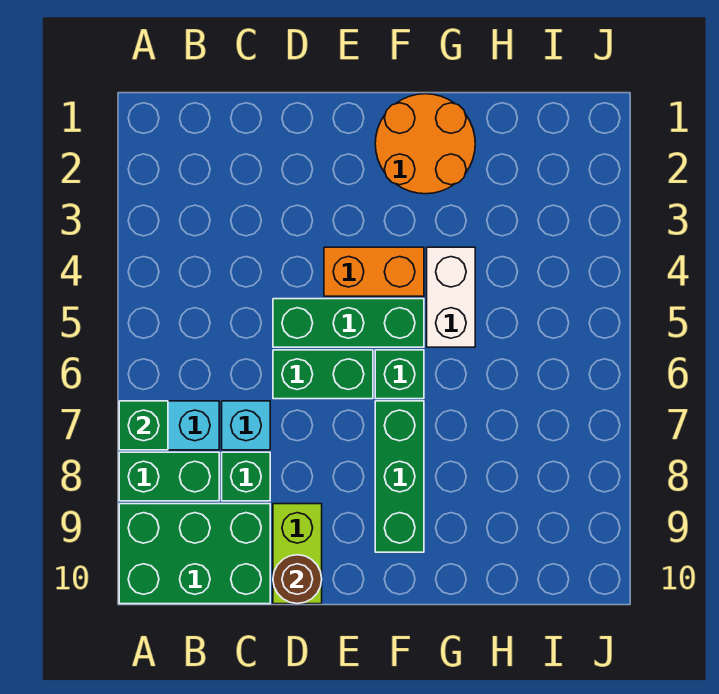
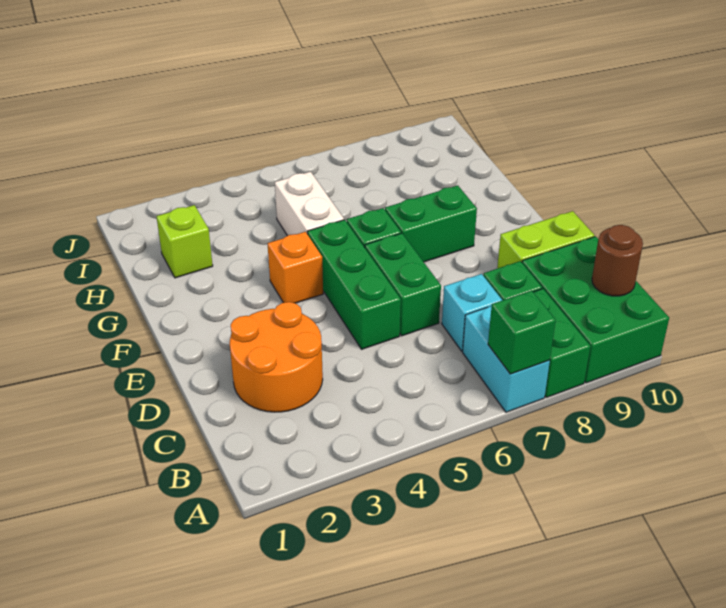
brown 1x1 round brick [273,555,322,604] -> brown 1x1 round brick moved to [592,225,643,296]
orange 1x2 brick [324,247,424,296] -> orange 1x1 brick [268,232,323,303]
orange 2x2 round brick [375,94,475,194] -> orange 2x2 round brick moved to [230,302,323,412]
green 1x3 brick [375,401,424,552] -> green 1x2 brick [385,185,477,262]
white 1x2 brick [427,247,475,347] -> white 1x2 brick turned to [275,172,344,236]
none -> lime 1x1 brick [156,205,213,278]

